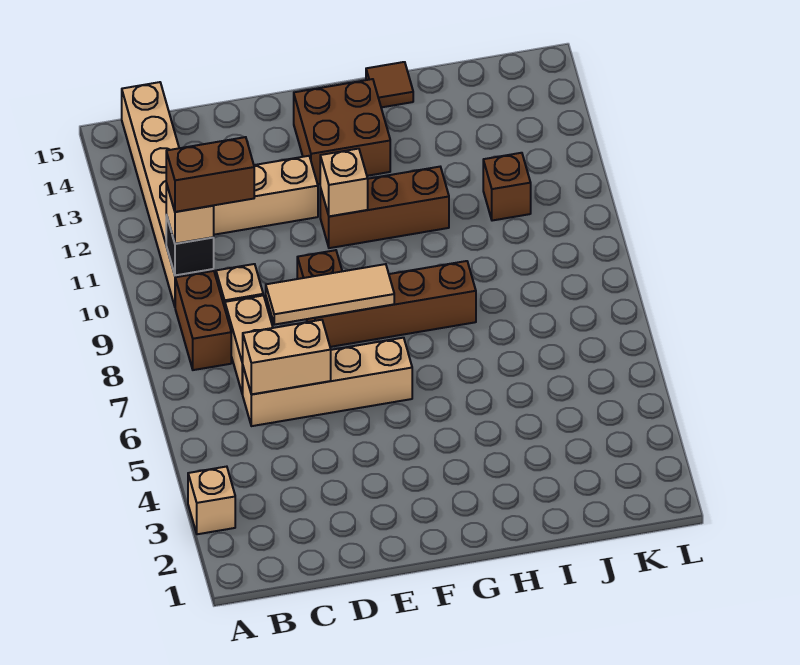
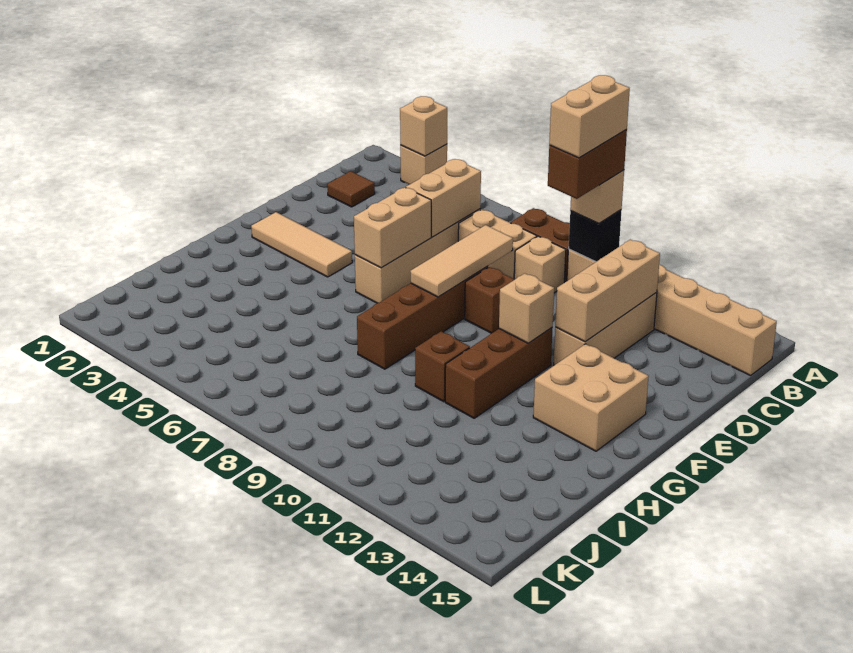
none -> tan 1x1 brick [400,96,447,156]
none -> tan 1x2 brick [549,75,630,158]
none -> tan 1x3 brick [555,240,660,342]
none -> tan 1x2 brick [354,187,431,268]
none -> tan 1x3 tile [251,212,352,277]
brown 2x2 brick [294,79,390,184] -> tan 2x2 brick [533,344,649,451]
brown 1x1 tile [366,62,413,107] -> brown 1x1 tile moved to [327,171,375,207]
brown 1x1 brick [483,153,531,221] -> brown 1x1 brick moved to [415,331,470,402]

